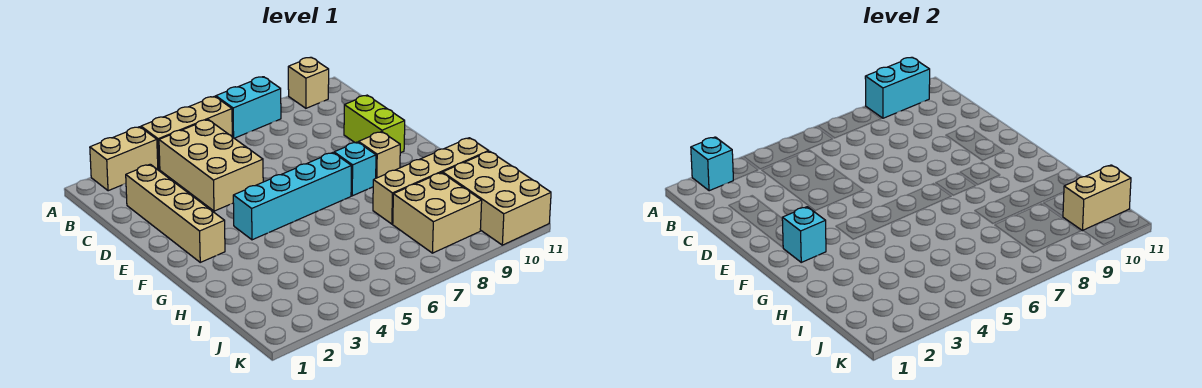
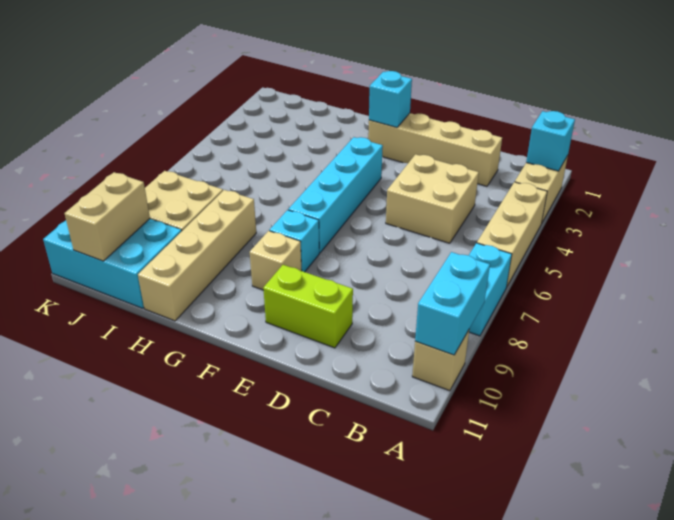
tan 2x3 brick [159,120,263,211] -> tan 2x2 brick [386,154,479,243]
tan 2x3 brick [443,151,551,245] -> cyan 2x3 brick [43,219,182,308]

